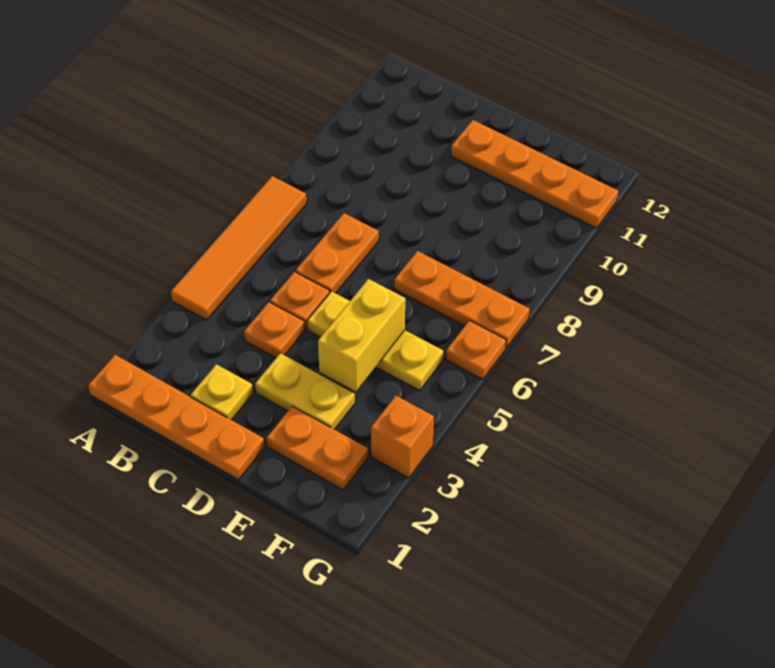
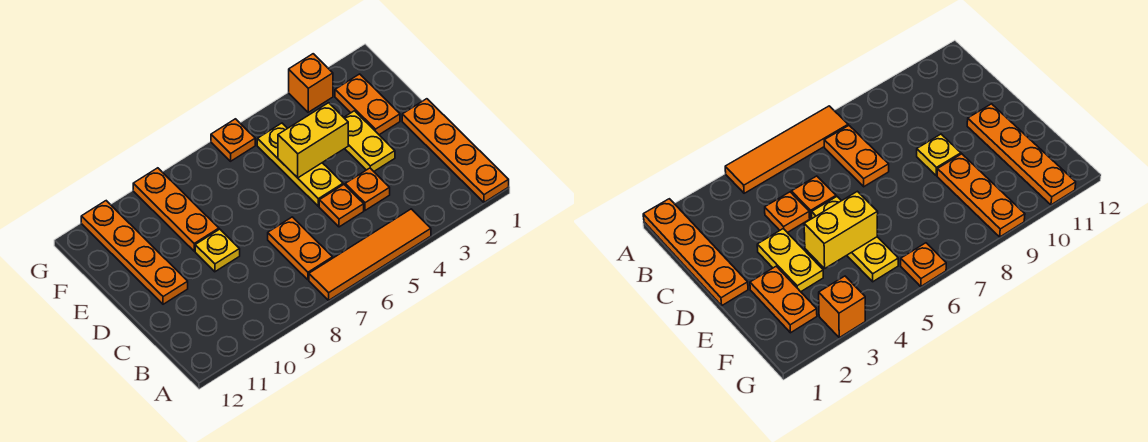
yellow 1x1 plate [191,364,253,420] -> yellow 1x1 plate moved to [195,229,240,272]
orange 1x2 plate [296,213,379,293] -> orange 1x2 plate turned to [268,217,333,280]
orange 1x3 plate [394,251,530,348] -> orange 1x3 plate moved to [133,168,219,251]

